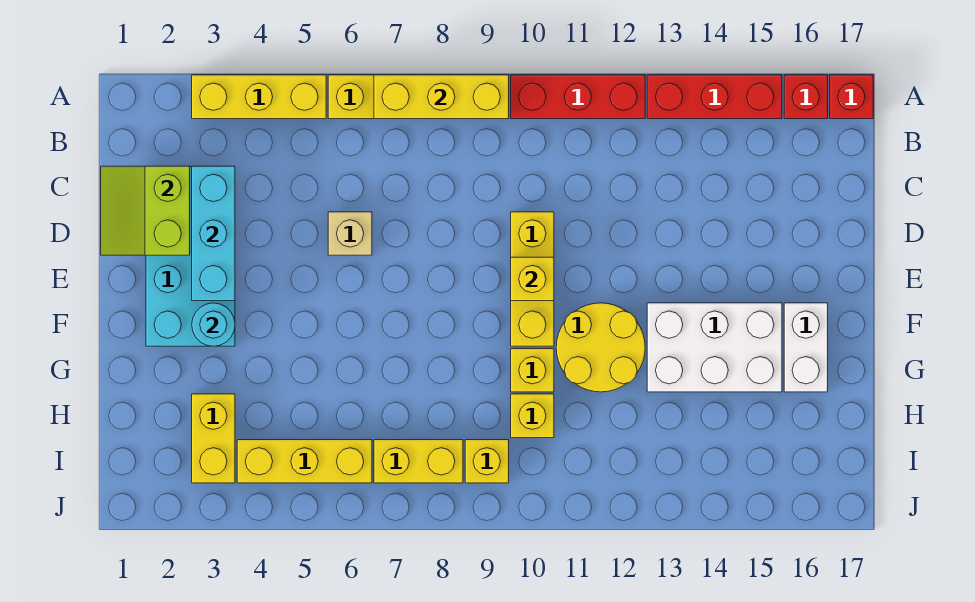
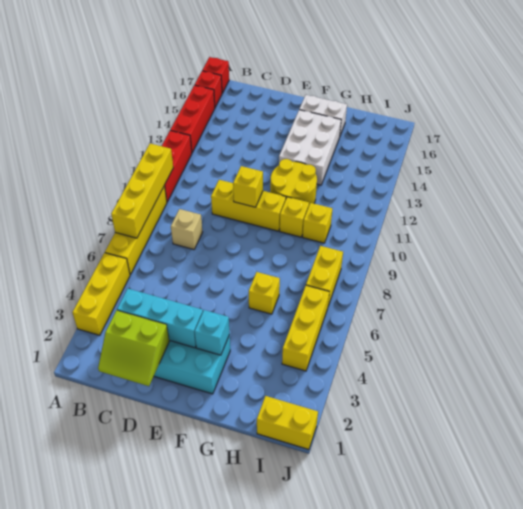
yellow 1x3 brick [374,75,509,119] -> yellow 1x4 brick [111,144,173,238]
tan 1x1 brick [328,212,372,255] -> tan 1x1 brick moved to [171,209,202,249]
cyan 1x1 round brick [192,303,235,346] -> cyan 1x1 brick [195,310,230,355]
yellow 1x2 brick [192,394,235,483] -> yellow 1x2 brick moved to [257,396,318,450]
yellow 1x1 brick [465,440,509,483] -> yellow 1x1 brick moved to [249,272,280,314]

